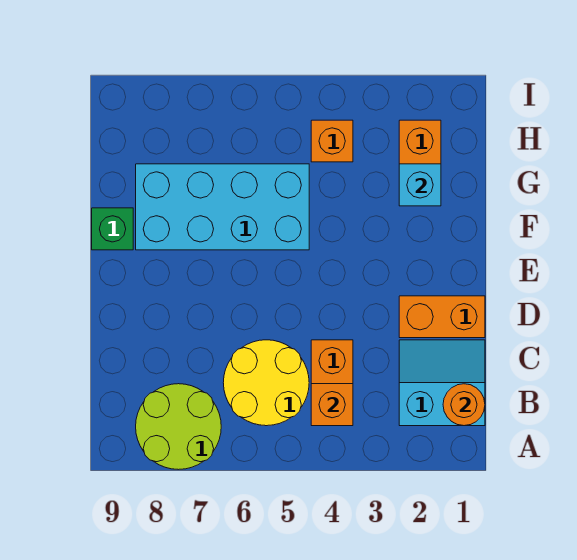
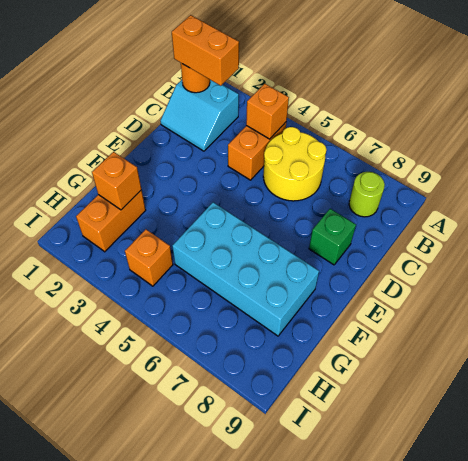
lime 2x2 round brick [136,384,221,470] -> lime 1x1 round brick [349,172,385,217]
orange 1x2 brick [399,296,485,338] -> orange 1x2 brick moved to [172,15,239,86]
green 1x1 brick [92,208,133,250] -> green 1x1 brick moved to [309,209,356,265]
cyan 1x1 brick [399,164,441,206] -> orange 1x1 brick [92,152,141,210]

